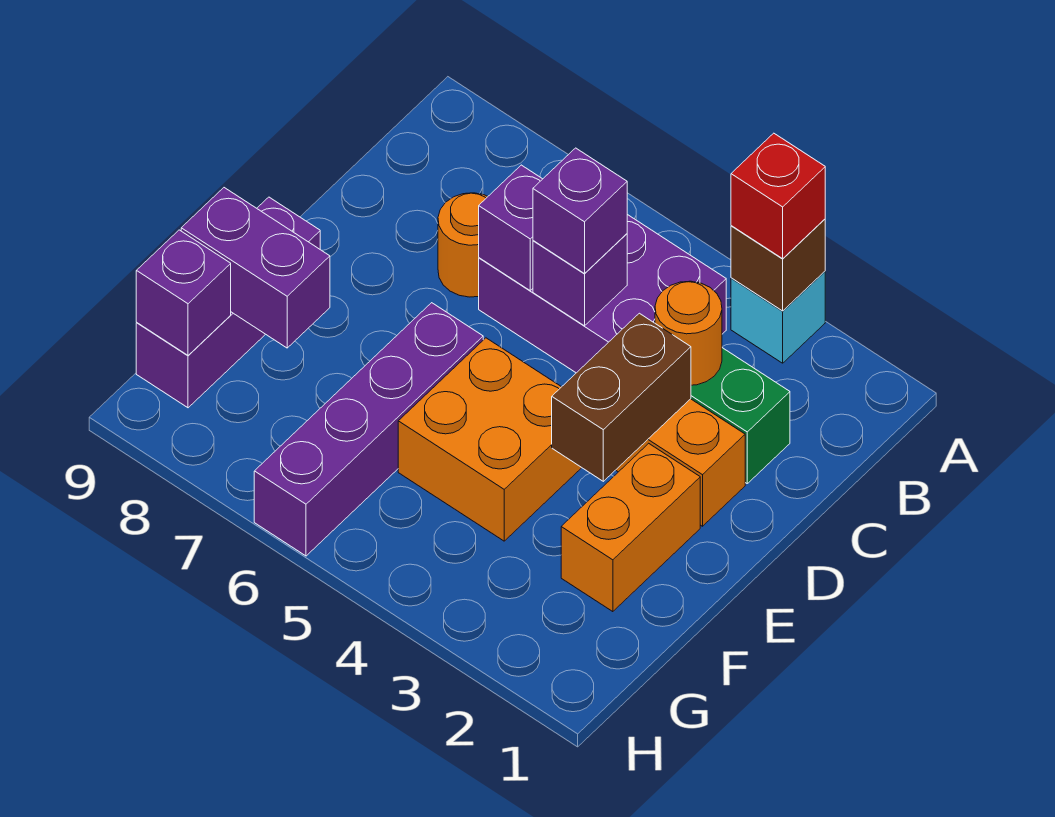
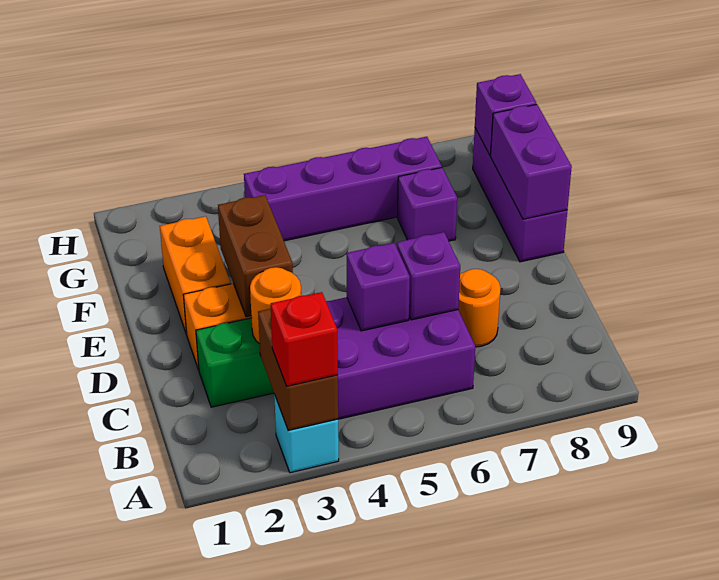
brown 1x1 brick [731,219,825,311] -> brown 1x2 brick [258,309,338,431]
purple 1x1 brick [533,148,627,273] -> purple 1x1 brick moved to [398,168,457,241]
orange 2x2 brick [398,338,582,541] -> none
purple 1x4 brick [254,303,483,556] -> purple 1x4 brick turned to [244,137,442,241]
purple 1x2 brick [181,188,330,348] -> purple 1x2 brick turned to [491,104,572,219]

